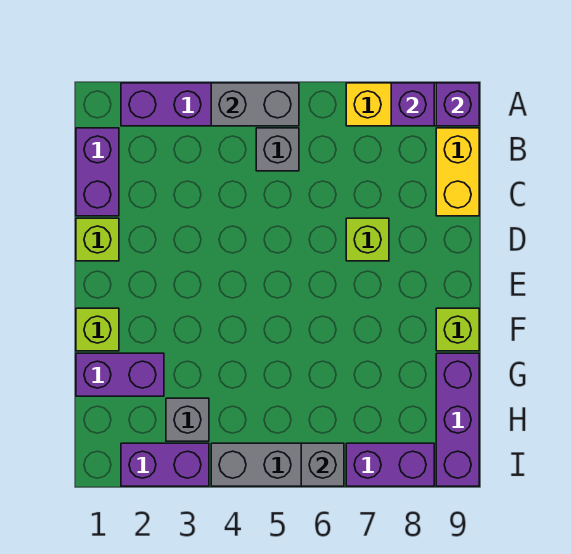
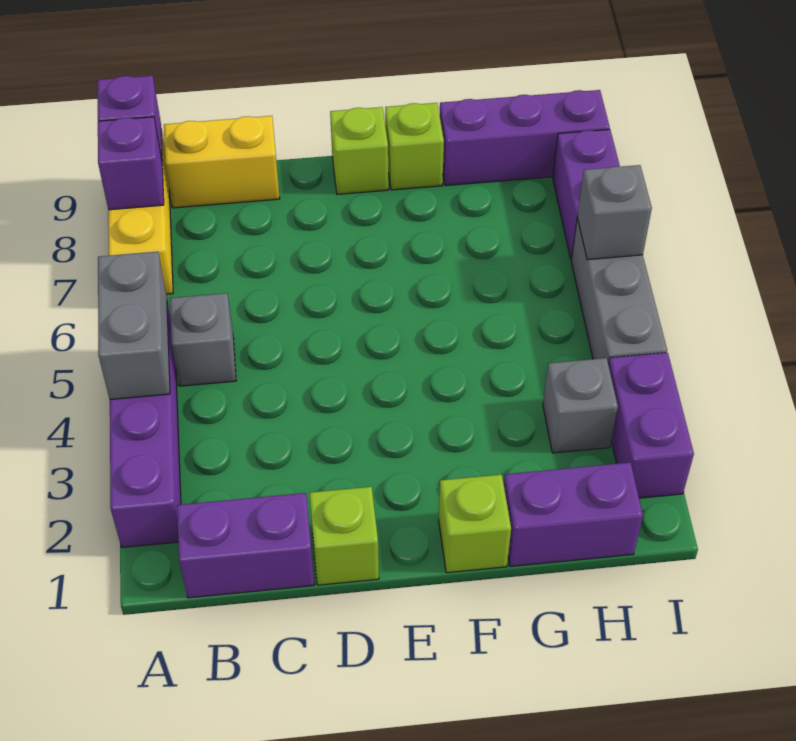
lime 1x1 brick [346,218,389,261] -> lime 1x1 brick moved to [330,107,388,194]
purple 1x2 brick [76,353,164,396] -> purple 1x2 brick turned to [504,462,643,567]

